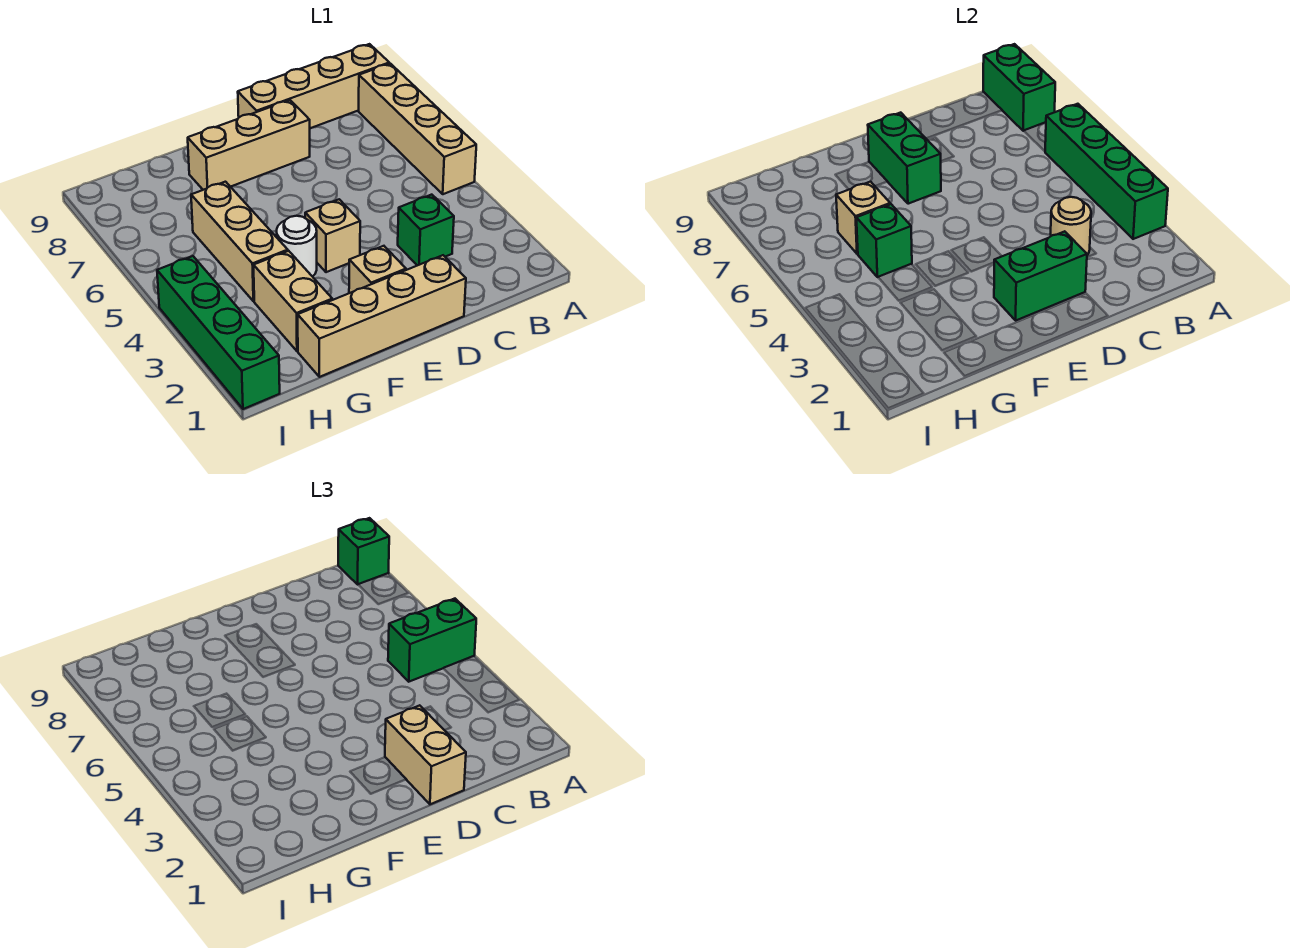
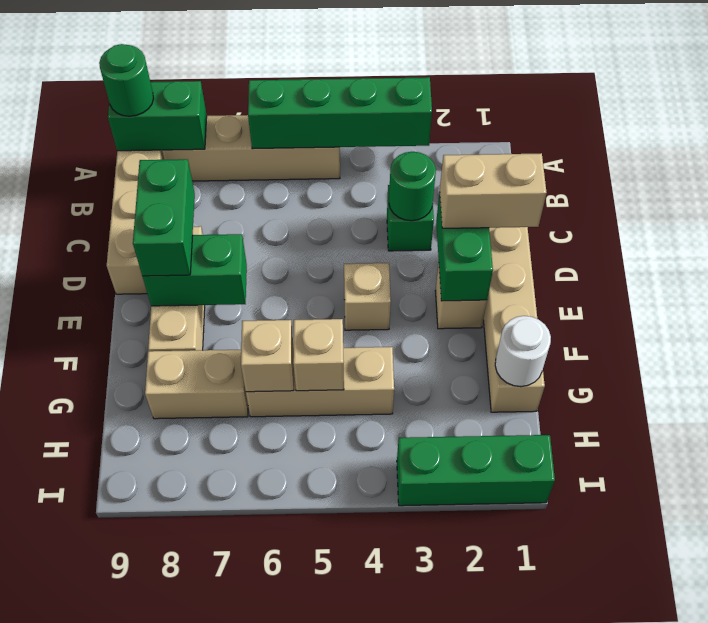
green 1x2 brick [388,599,476,682] -> green 1x2 brick moved to [133,159,195,276]
green 1x1 brick [338,518,389,584] -> green 1x1 round brick [99,44,153,116]
tan 1x1 round brick [1051,197,1091,255] -> green 1x1 round brick [389,152,436,221]
white 1x1 round brick [277,216,317,277] -> white 1x1 round brick moved to [495,316,551,387]
tan 1x2 brick [254,251,332,351] -> tan 1x2 brick moved to [145,350,248,419]
green 1x1 brick [856,204,912,277] -> tan 1x1 brick [293,319,344,391]
green 1x4 brick [157,256,280,409] -> green 1x3 brick [397,435,555,506]

